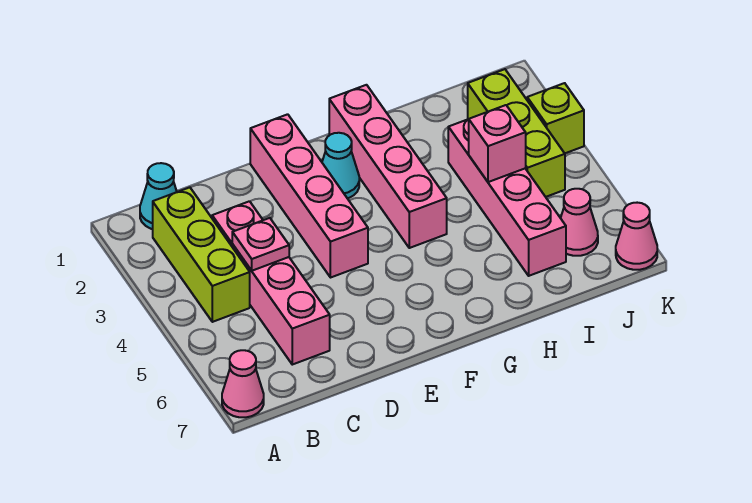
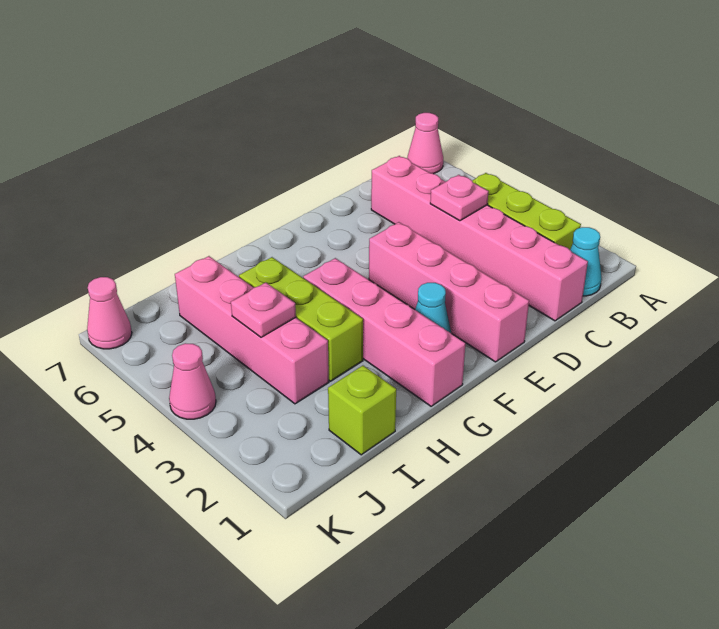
pink 1x4 brick [212,201,330,365] -> pink 1x6 brick [371,156,588,321]
pink 1x1 brick [469,105,526,182] -> pink 1x1 plate [231,282,296,337]
lime 1x3 brick [468,69,565,197] -> lime 1x3 brick moved to [239,257,363,381]
pink 1x1 cone [561,189,598,256] -> pink 1x1 cone moved to [169,343,216,419]
lime 1x1 brick [527,83,584,153] -> lime 1x1 brick moved to [328,366,396,455]

